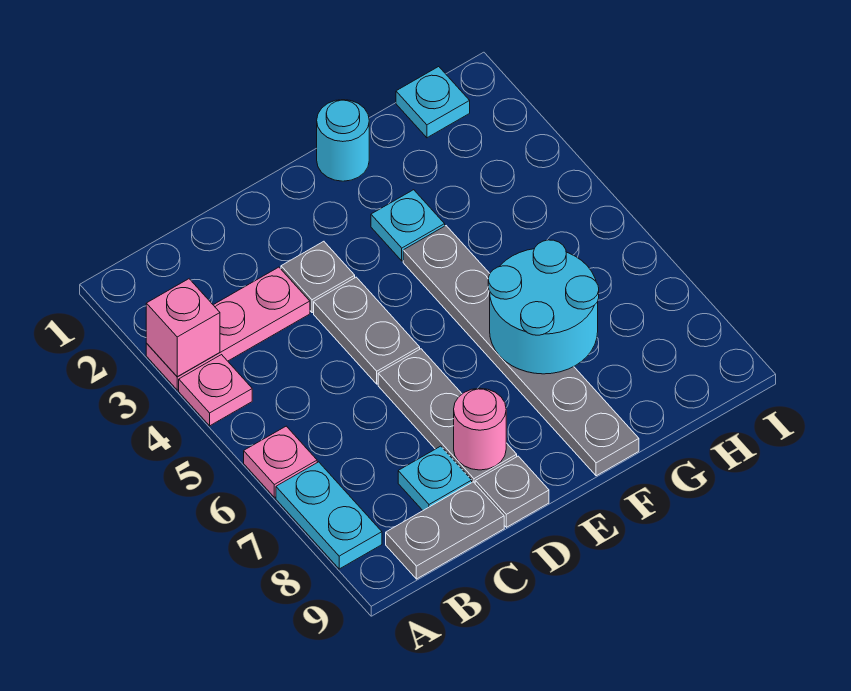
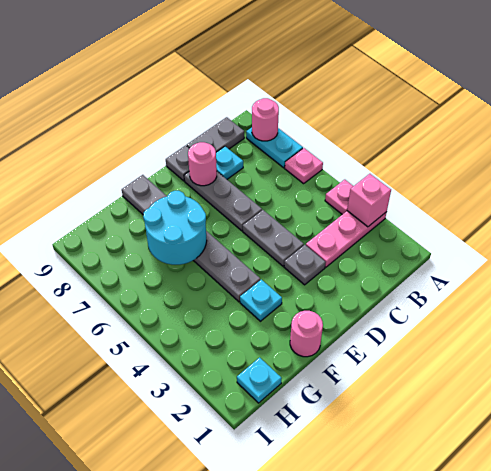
none -> pink 1x1 round brick [252,98,279,141]
cyan 1x1 round brick [317,100,369,181] -> pink 1x1 round brick [290,311,323,357]

